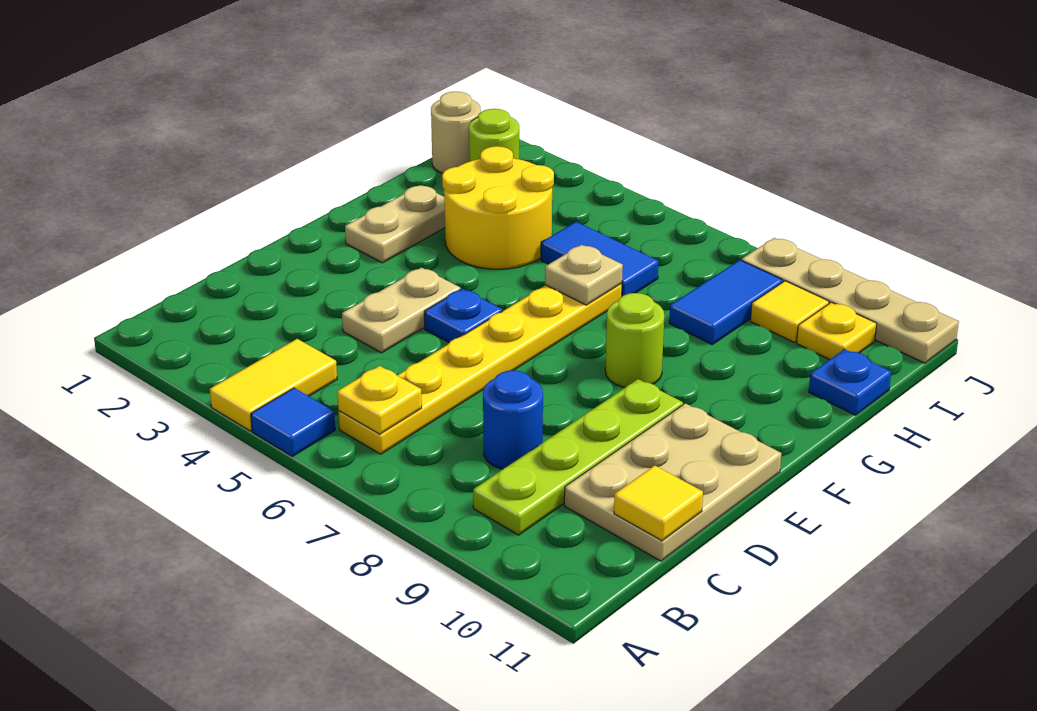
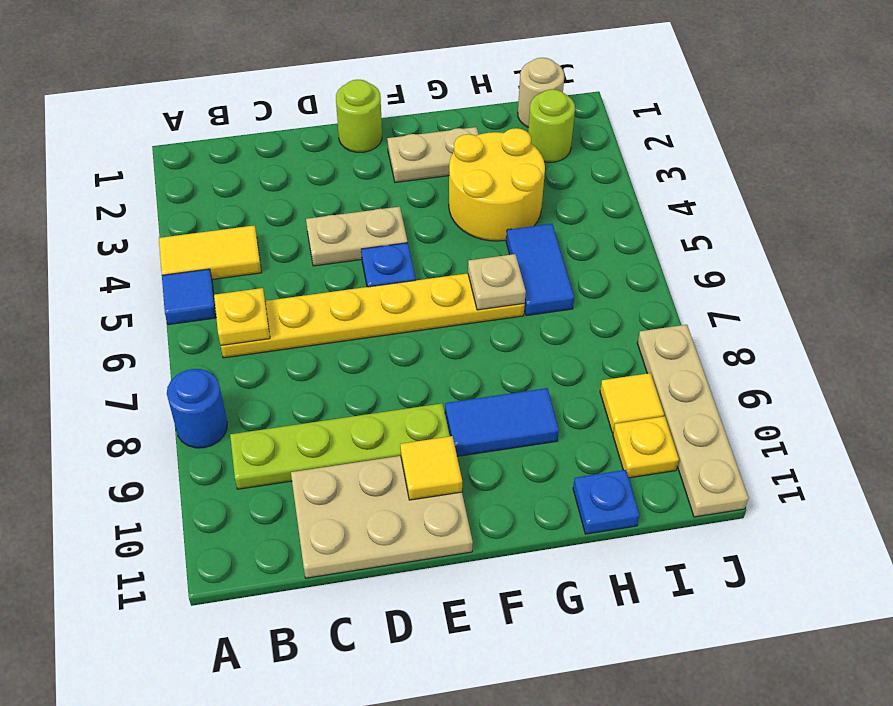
blue 1x1 round brick [483,370,543,469] -> blue 1x1 round brick moved to [167,369,227,448]
yellow 1x1 tile [614,465,703,541] -> yellow 1x1 tile moved to [400,436,462,500]
lime 1x1 round brick [605,293,664,387] -> lime 1x1 round brick moved to [336,80,382,152]
blue 1x2 tile [669,260,783,344] -> blue 1x2 tile moved to [445,388,559,456]

